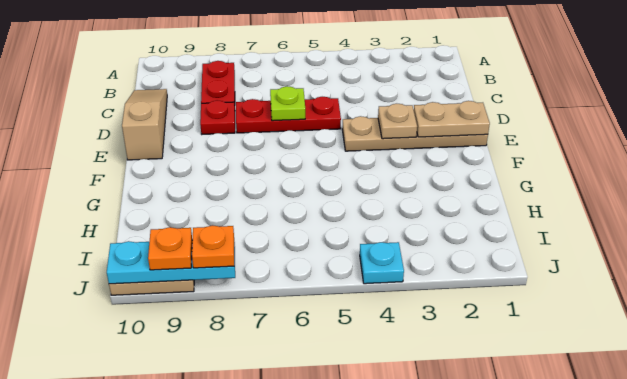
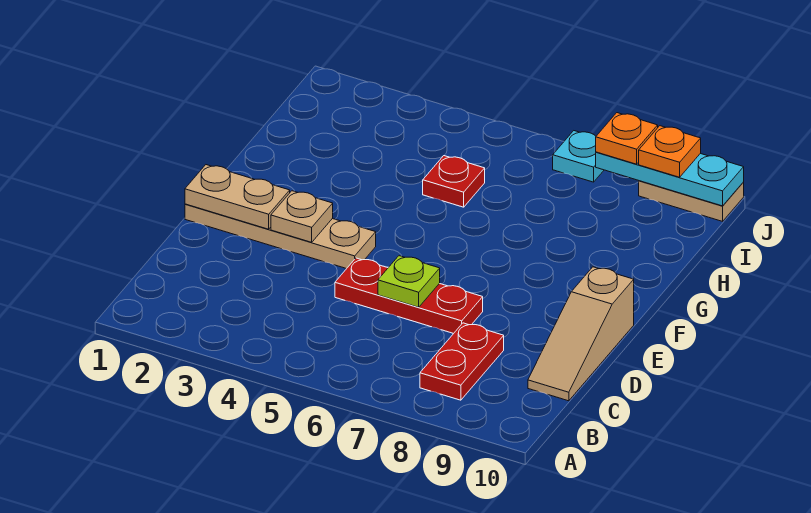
red 1x1 plate [200,100,235,134] -> red 1x1 plate moved to [423,156,485,207]
cyan 1x1 plate [360,242,404,284] -> cyan 1x1 plate moved to [553,131,604,182]

